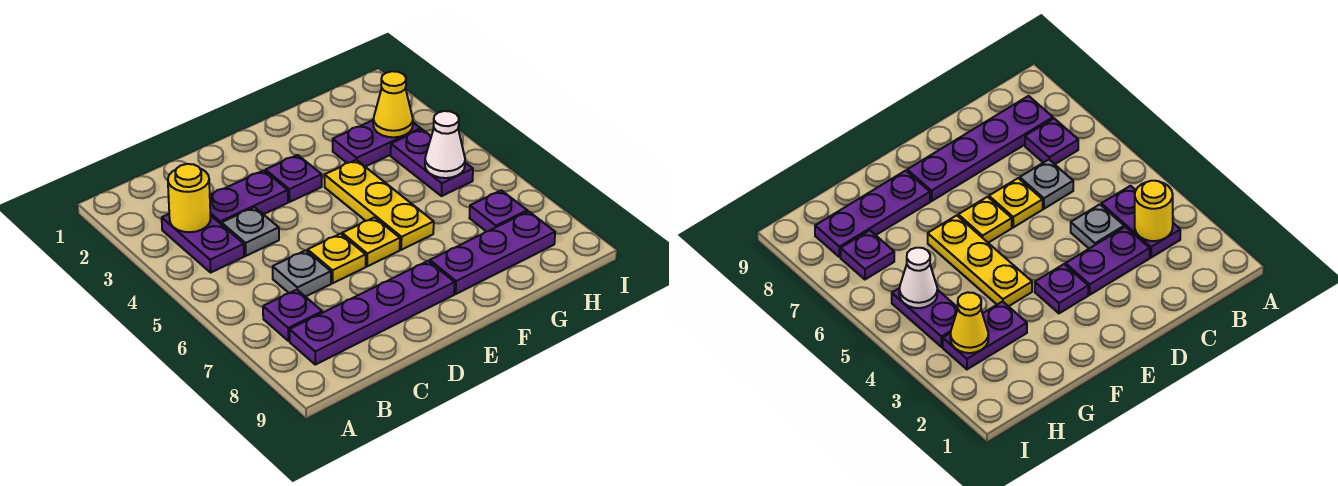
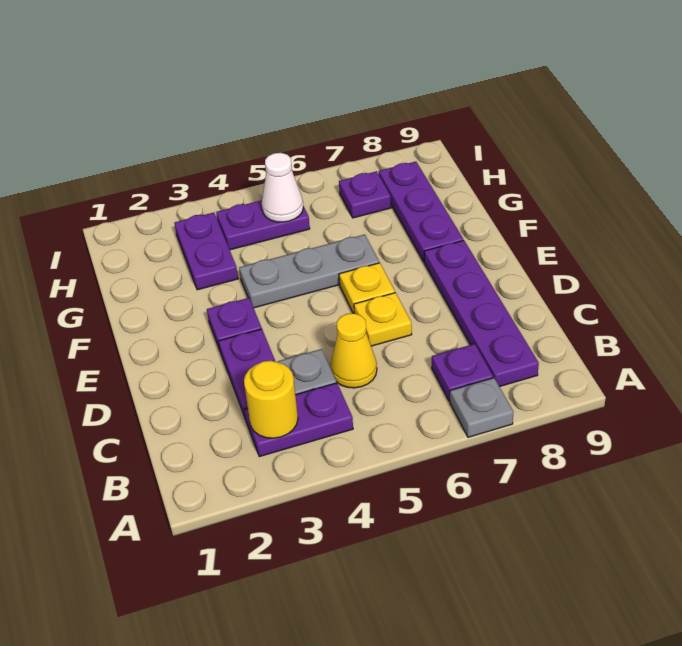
grey 1x1 plate [273,250,331,297] -> grey 1x1 plate moved to [450,378,513,437]
yellow 1x3 plate [324,160,434,250] -> grey 1x3 plate [239,235,379,308]
yellow 1x1 cone [373,71,413,137] -> yellow 1x1 cone moved to [331,313,377,388]

